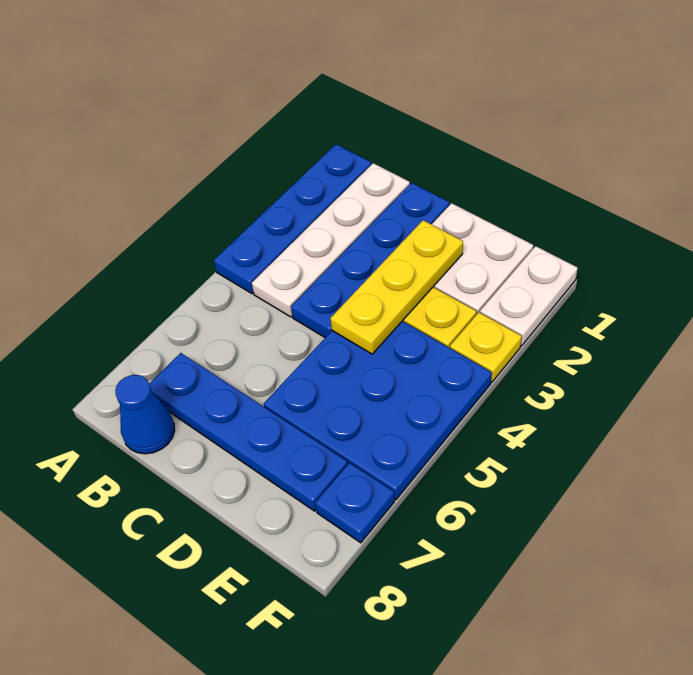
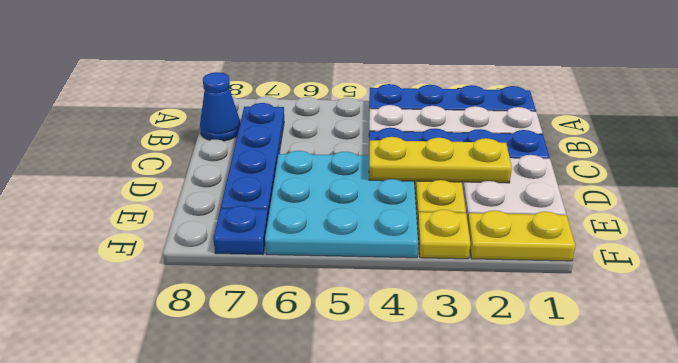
blue 3x3 plate [264,321,492,500] -> cyan 3x3 plate [265,151,418,258]
white 1x2 plate [480,246,578,346] -> yellow 1x2 plate [468,211,575,261]

